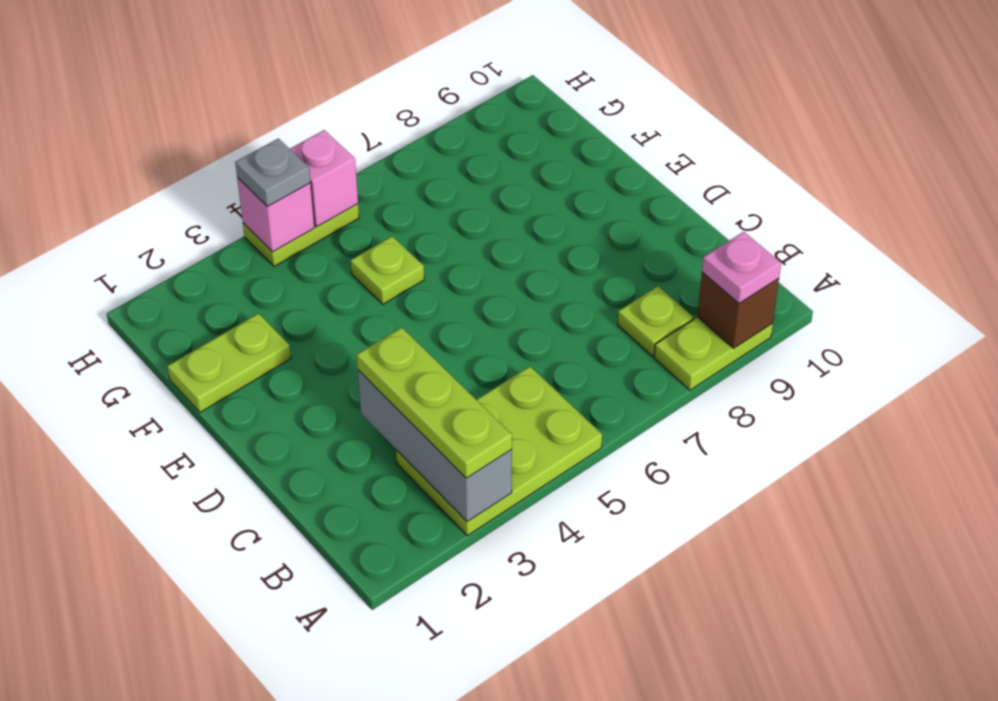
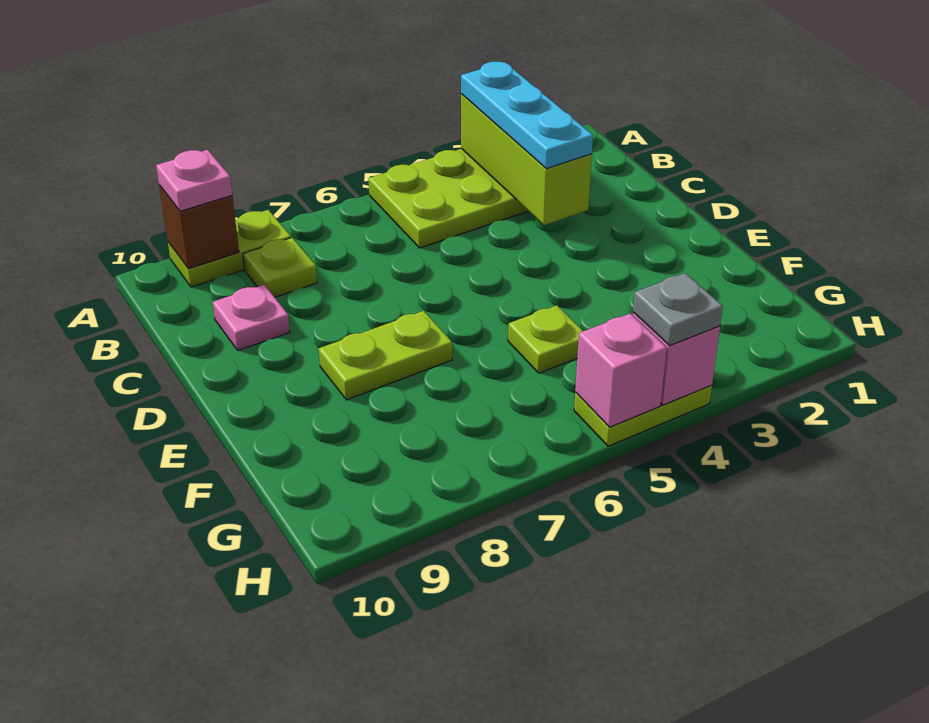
grey 1x3 brick [358,370,512,522] -> lime 1x3 brick [461,94,592,225]
lime 1x3 plate [357,328,512,478] -> cyan 1x3 plate [461,62,593,169]
none -> pink 1x1 plate [213,285,290,351]
lime 1x2 plate [167,313,291,412] -> lime 1x2 plate moved to [319,311,452,400]

